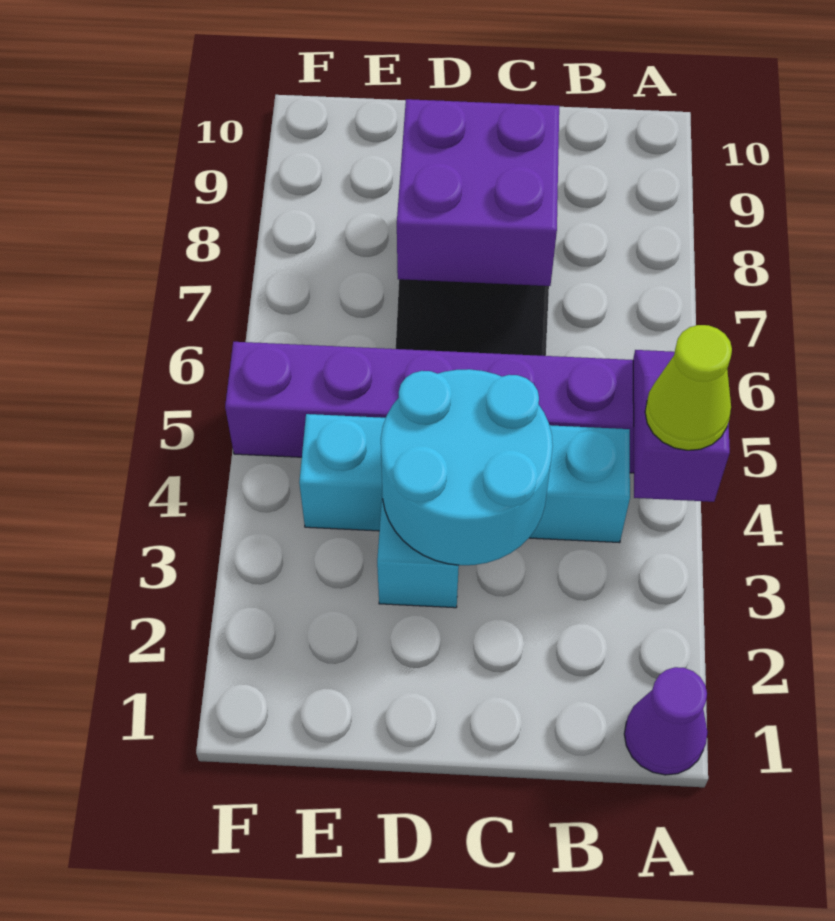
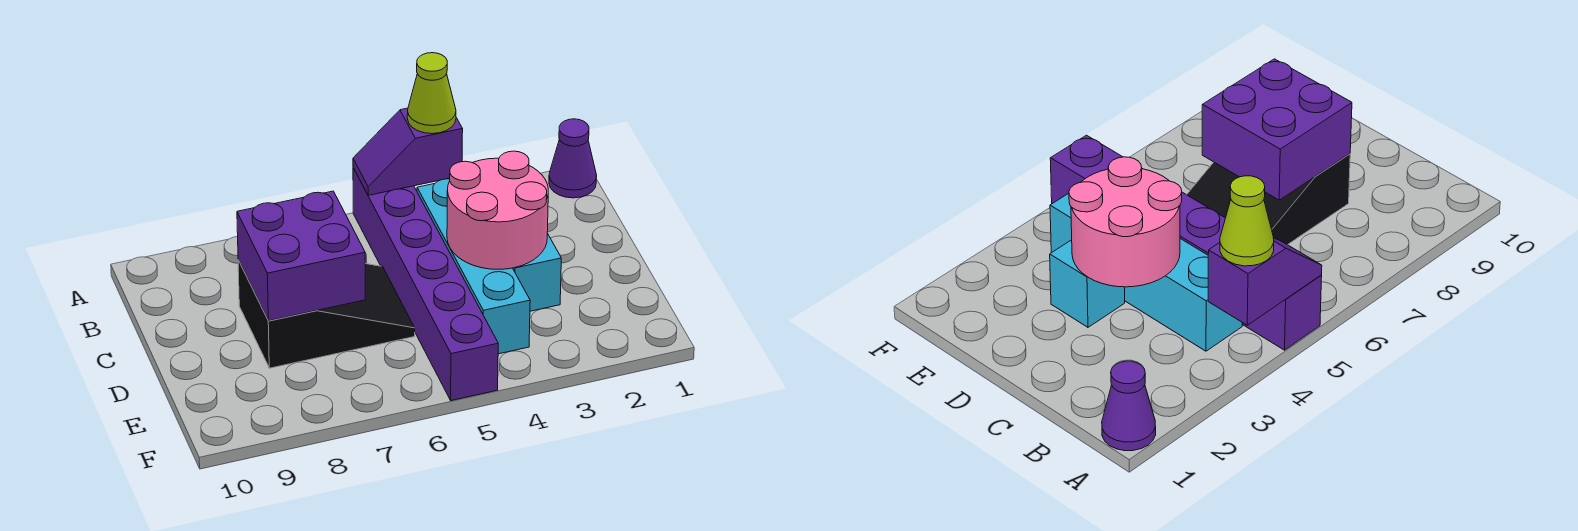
cyan 2x2 round brick [381,369,553,565] -> pink 2x2 round brick [447,151,548,269]

